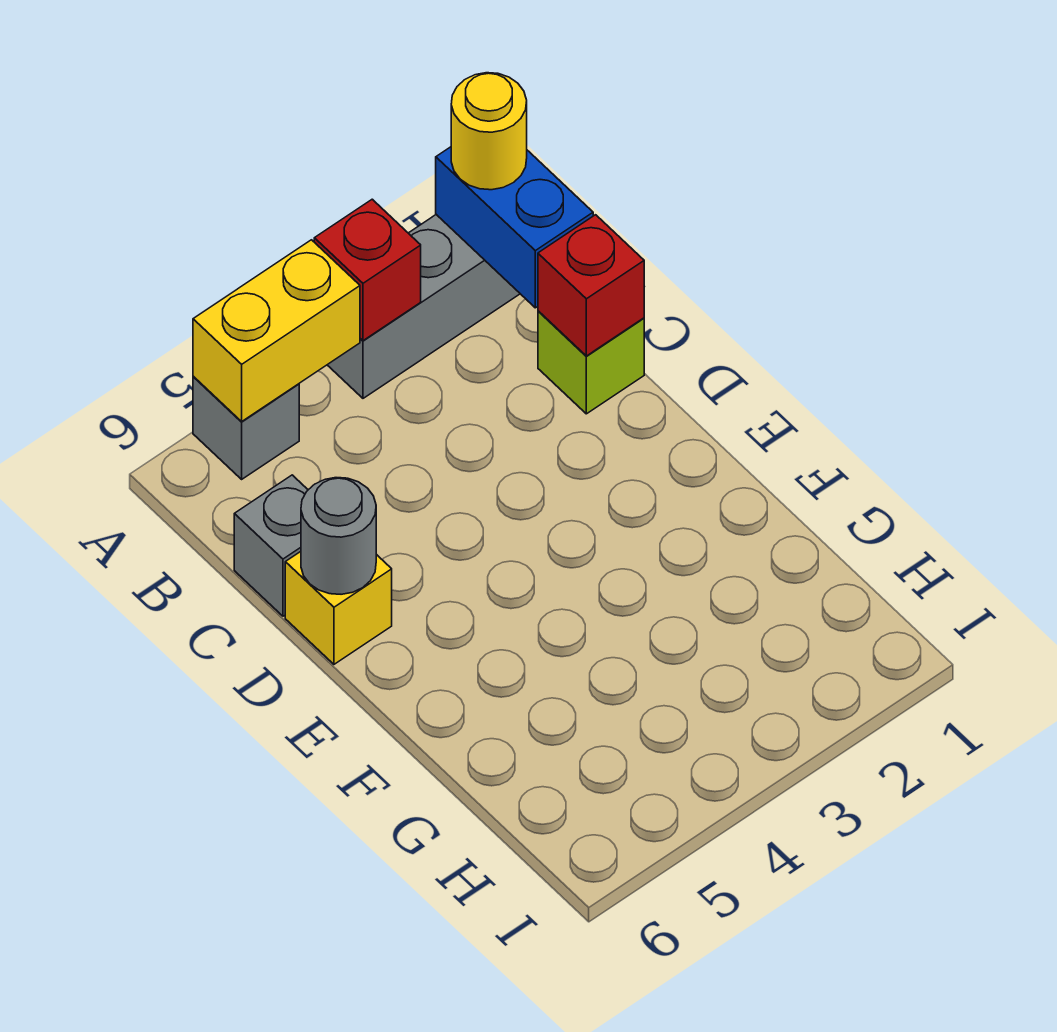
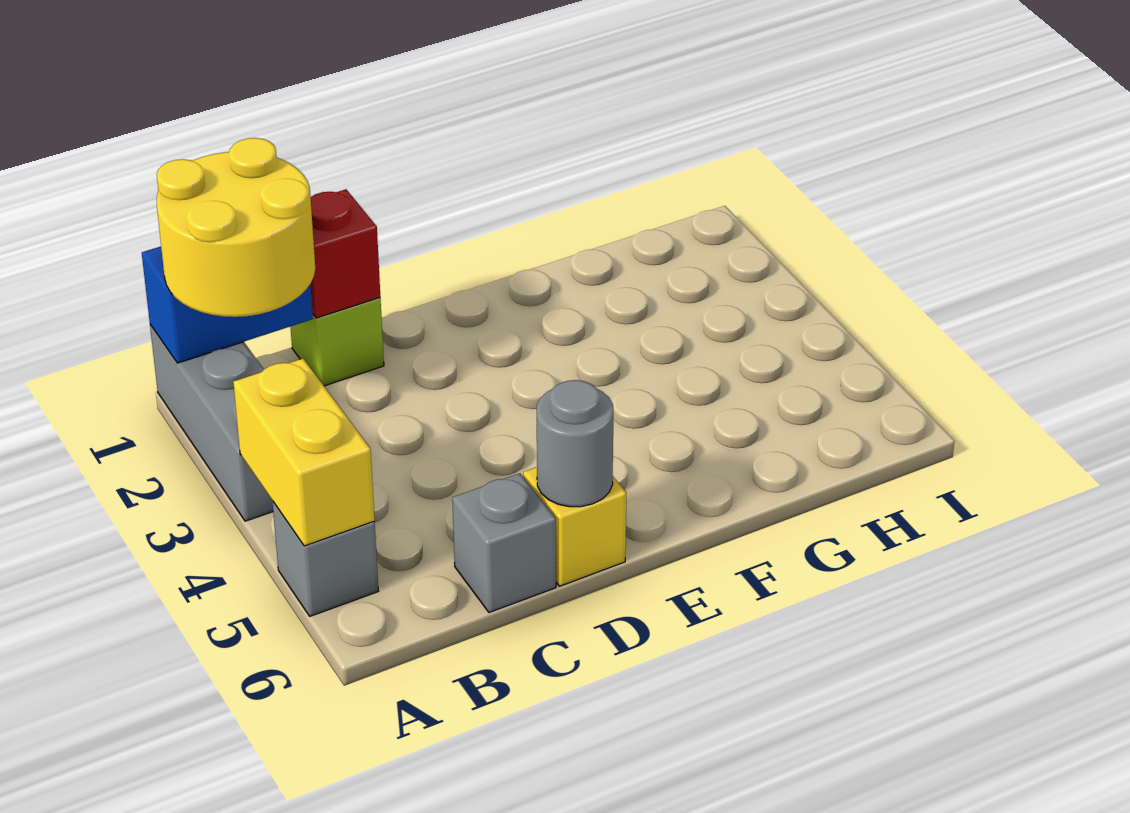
yellow 1x1 round brick [451,73,527,190] -> yellow 2x2 round brick [157,138,315,317]
red 1x1 brick [314,199,421,341] -> none

